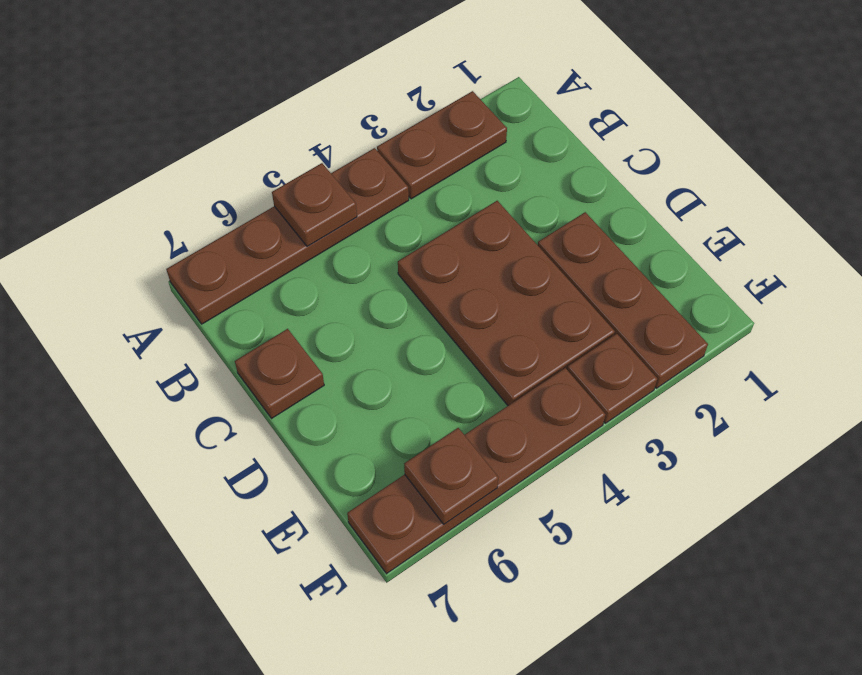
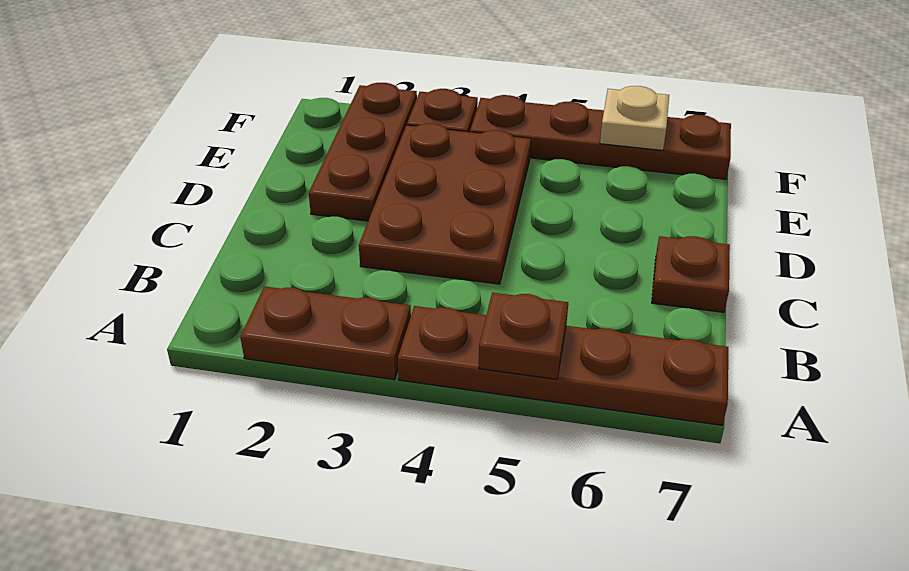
brown 1x1 plate [404,428,498,524] -> tan 1x1 plate [600,86,669,150]

